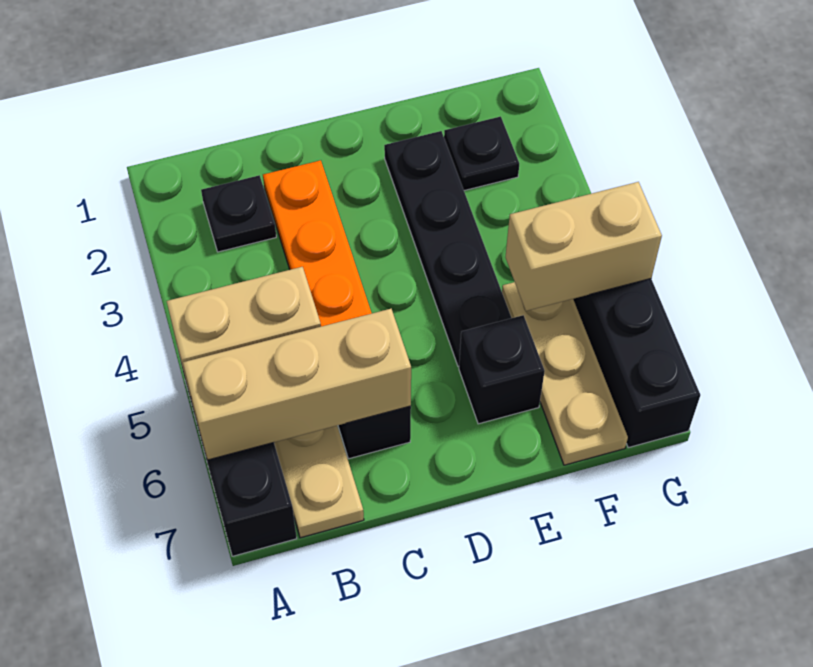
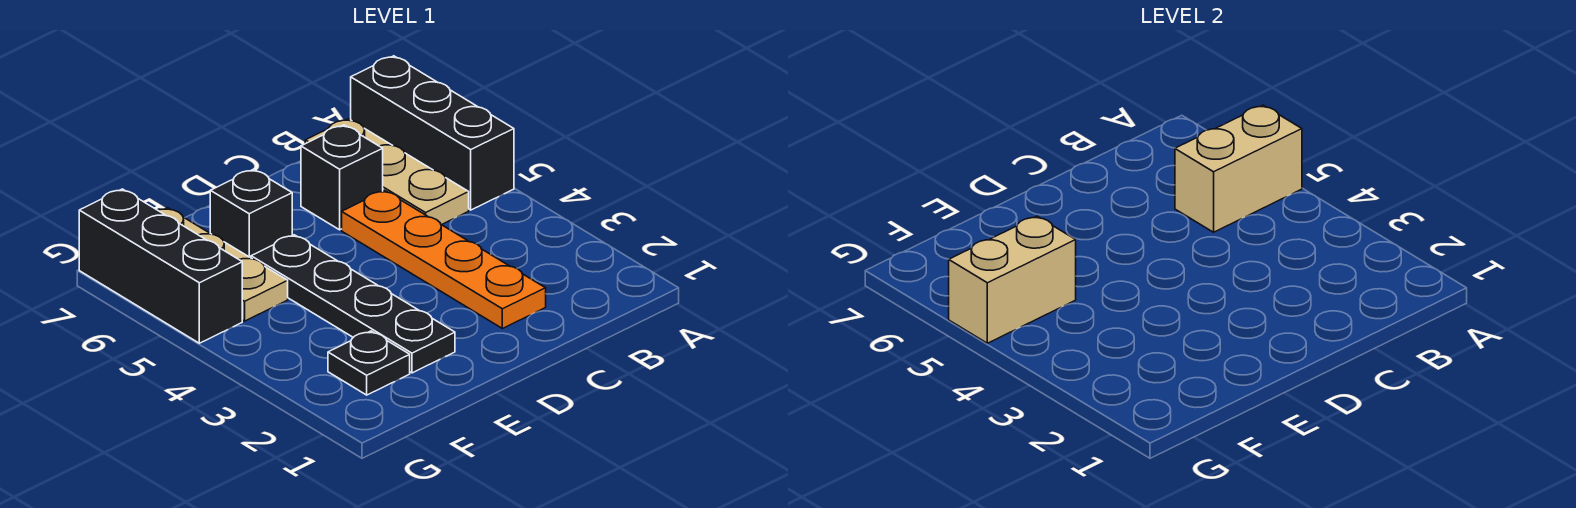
tan 1x3 brick [183,309,411,460] -> none
black 1x1 plate [201,175,276,252] -> none

